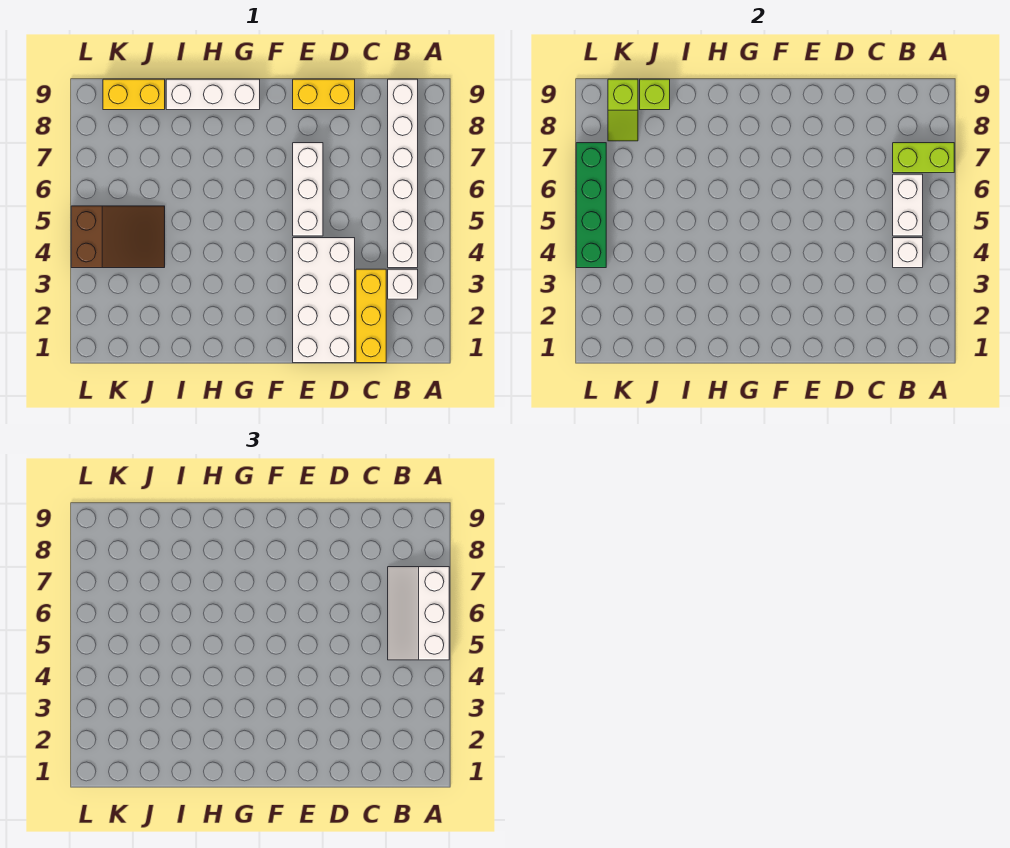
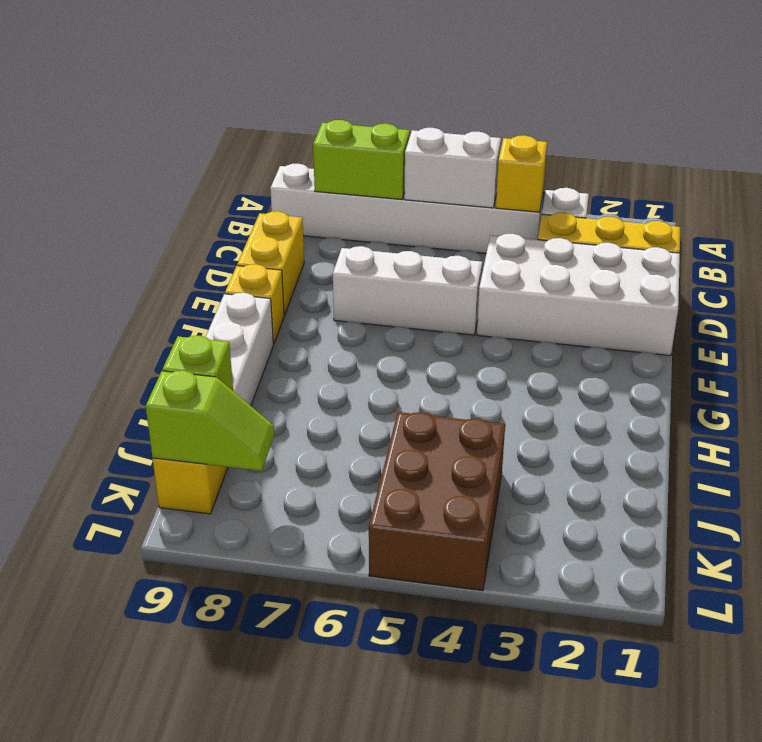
white 2x3 slope [388,567,449,660] -> none
lime 1x2 brick [893,143,954,173] -> lime 1x2 brick turned to [313,120,410,200]
white 1x1 brick [893,238,923,268] -> yellow 1x1 brick [496,135,547,212]
none -> yellow 1x1 brick [225,264,284,344]
brown 2x3 slope [71,206,165,268] -> brown 2x3 brick [369,412,505,591]
green 1x4 brick [576,143,606,268] -> none

